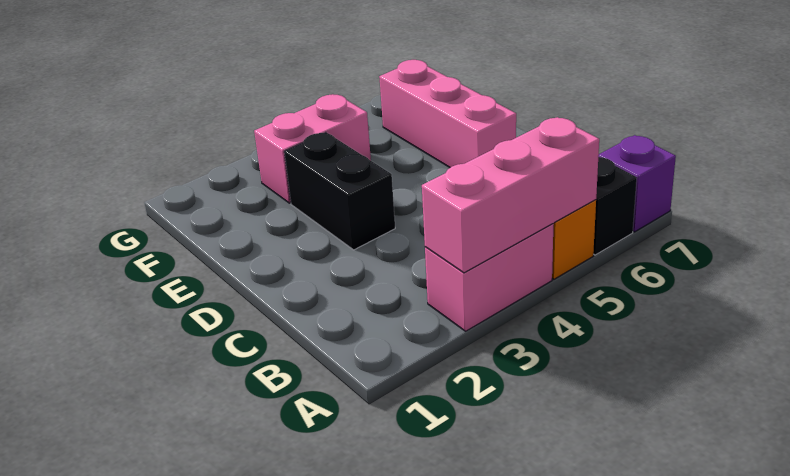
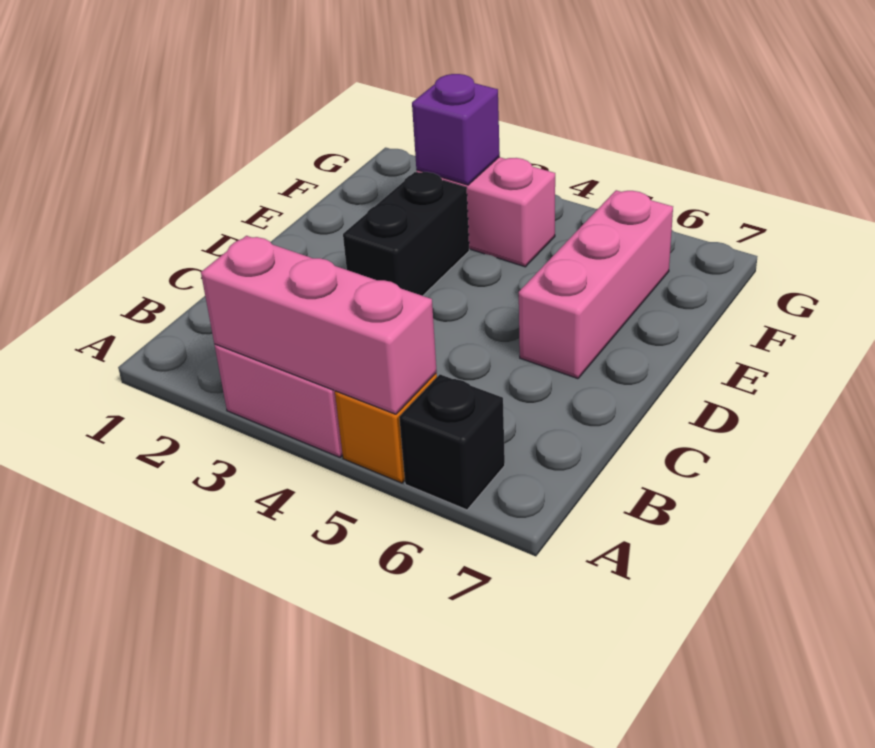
purple 1x1 brick [598,135,676,232] -> purple 1x1 brick moved to [412,74,500,185]

